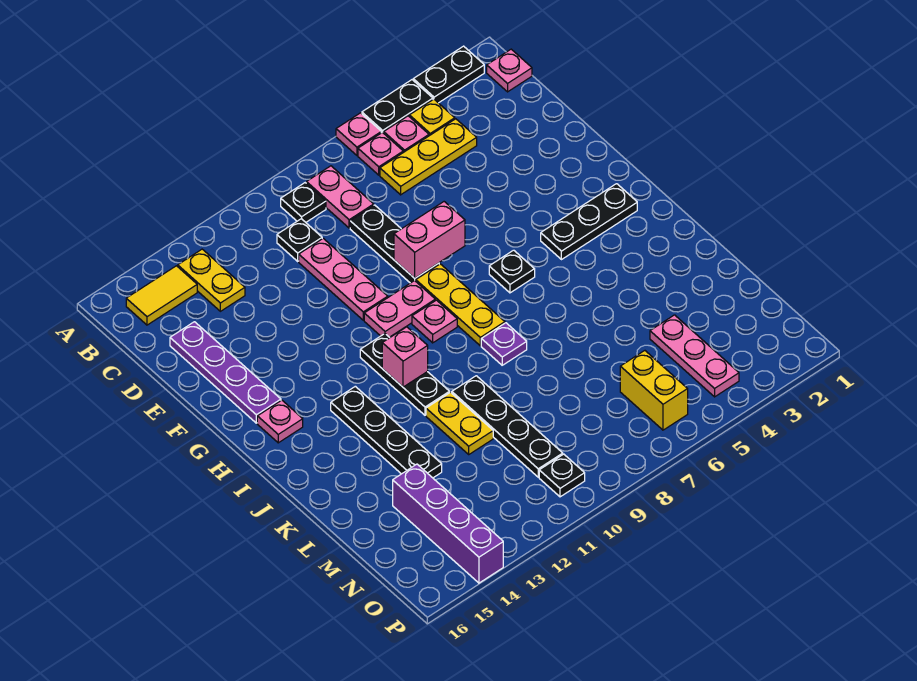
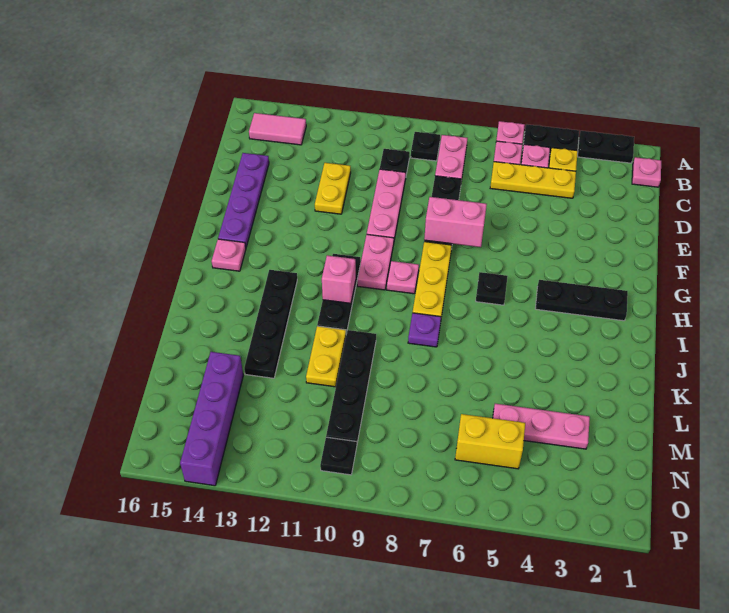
yellow 1x2 plate [178,249,245,311] -> yellow 1x2 plate moved to [315,163,351,214]
yellow 1x2 tile [126,266,197,325] -> pink 1x2 tile [249,113,306,145]
pink 1x2 plate [364,280,435,337] -> pink 1x2 plate turned to [357,234,394,290]
pink 1x3 plate [650,315,739,397] -> pink 1x3 plate turned to [493,404,590,449]
yellow 1x2 brick [620,351,688,430] -> yellow 1x2 brick turned to [455,414,525,469]

